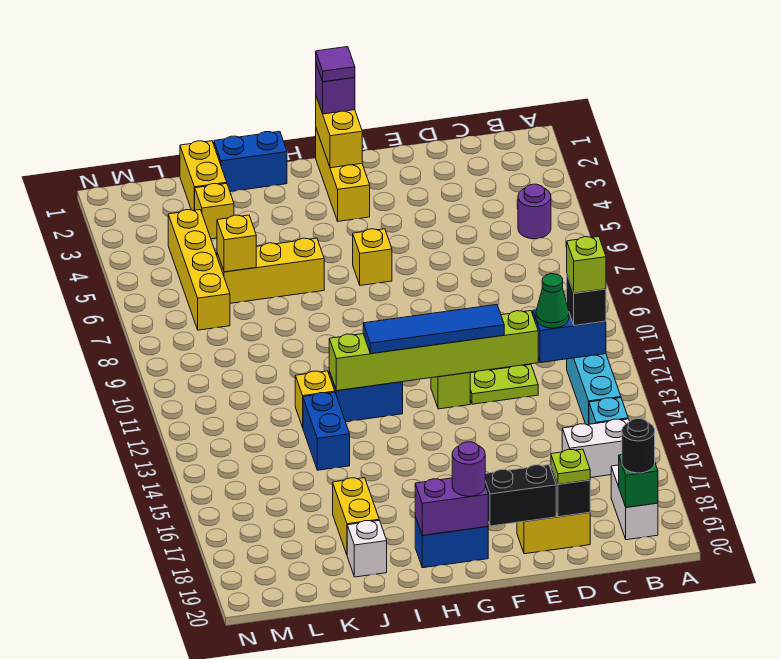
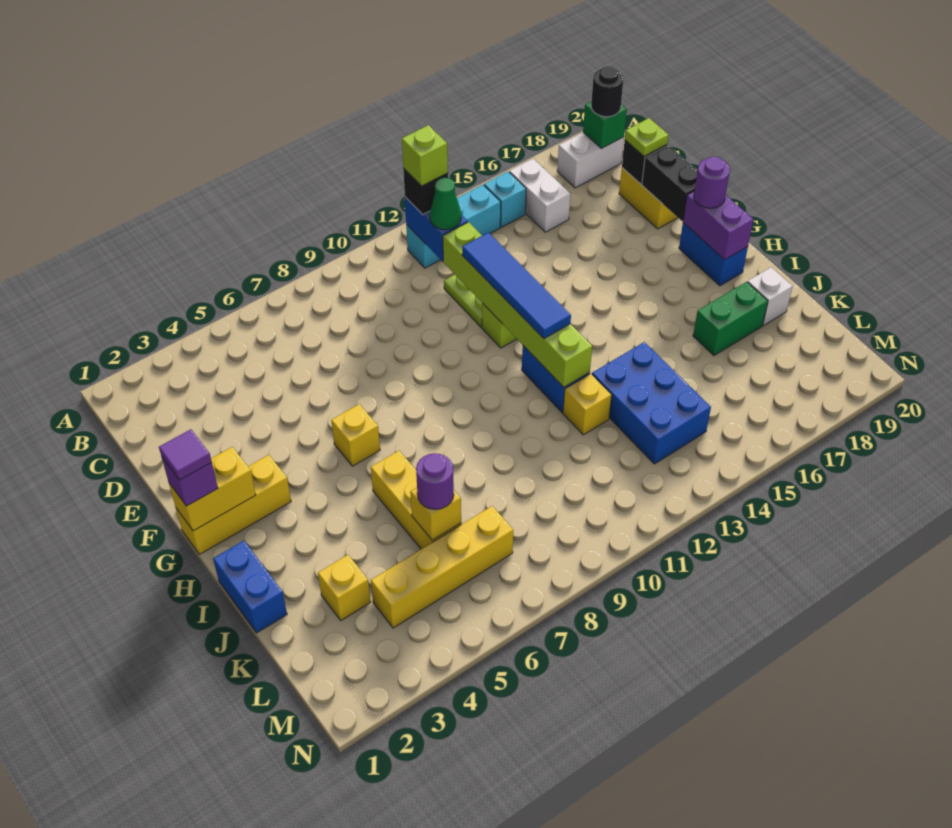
purple 1x1 round brick [518,184,551,239] -> purple 1x1 round brick moved to [416,453,454,510]
blue 1x2 brick [303,392,350,470] -> blue 2x3 brick [592,342,711,464]
yellow 1x2 brick [333,478,379,554] -> green 1x2 brick [693,282,768,356]
yellow 1x2 brick [180,141,227,210] -> none

